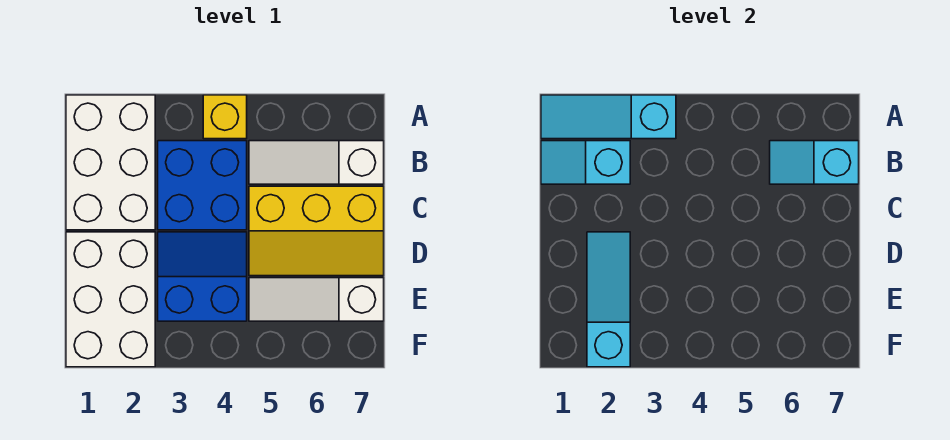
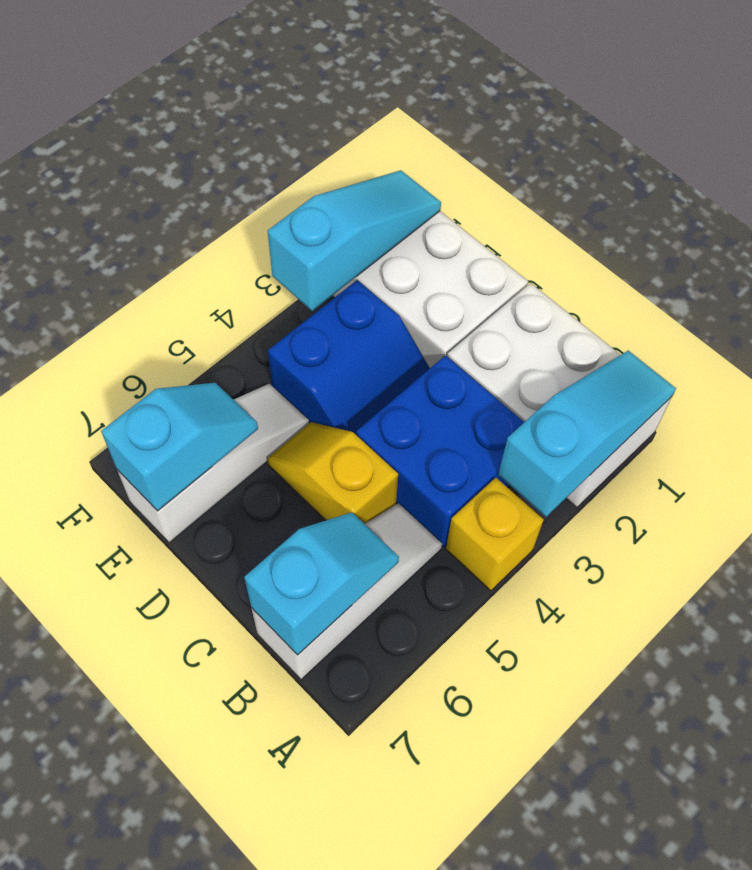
cyan 1x2 slope [541,141,630,184] -> cyan 1x2 slope moved to [101,383,258,511]
yellow 2x3 slope [249,186,384,276] -> yellow 1x2 slope [267,422,398,524]
cyan 1x3 slope [587,232,630,367] -> cyan 1x3 slope turned to [268,170,441,311]

